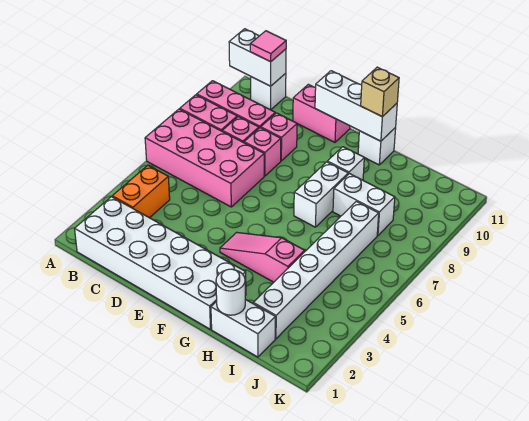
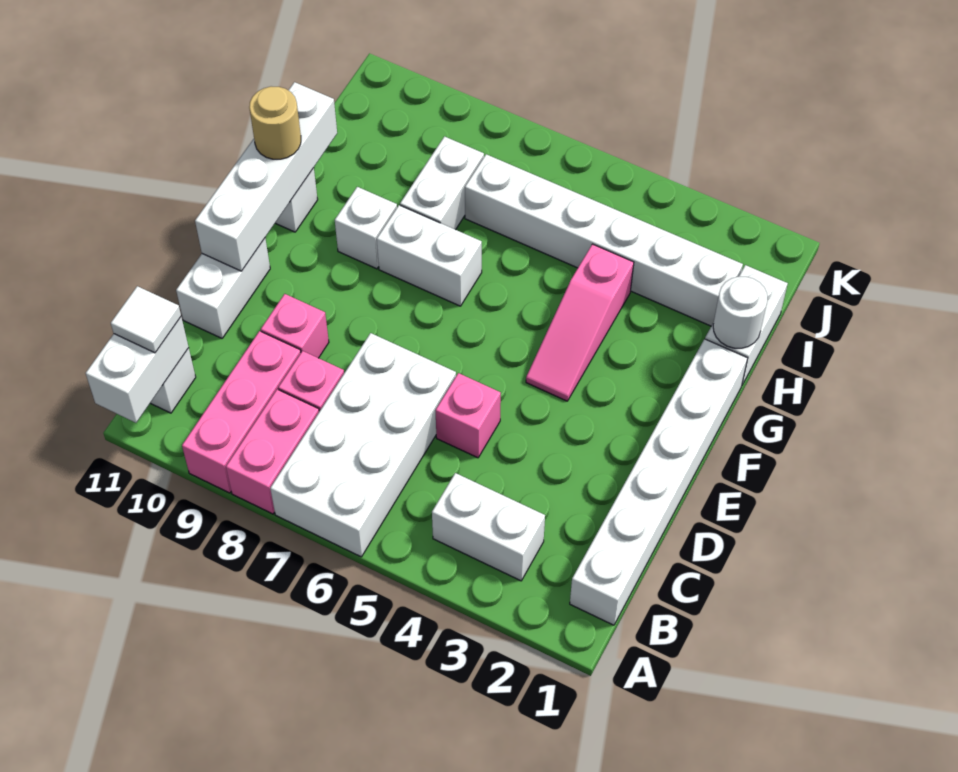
pink 2x4 brick [145,109,264,207] -> white 2x4 brick [270,333,456,557]
white 2x6 brick [75,197,246,329] -> white 1x6 brick [570,339,748,625]
orange 1x2 brick [112,165,170,218] -> white 1x2 brick [432,473,545,581]
pink 1x1 tile [250,31,286,62] -> white 1x1 tile [111,286,181,353]
pink 1x1 brick [244,128,281,176] -> pink 1x1 brick moved to [435,373,501,458]
pink 1x2 brick [293,84,350,142] -> white 1x2 brick [176,238,270,338]
white 1x3 brick [315,71,397,141] -> white 1x4 brick [195,82,337,271]
tan 1x1 brick [361,67,399,117] -> tan 1x1 round brick [249,86,301,159]

